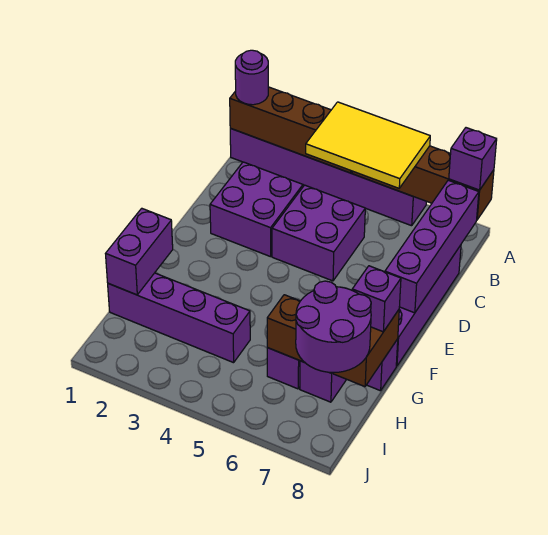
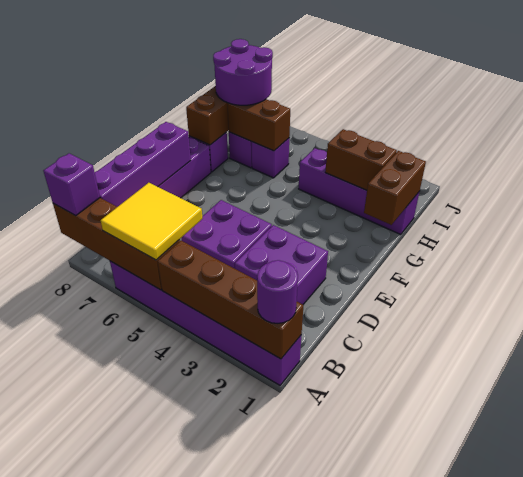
yellow 2x3 tile [306,102,430,188] -> yellow 2x2 tile [101,183,203,260]
purple 1x2 brick [105,208,173,295] -> brown 1x2 brick [364,151,426,225]
purple 1x1 brick [352,266,401,332] -> none
none -> brown 1x2 brick [325,129,397,190]

